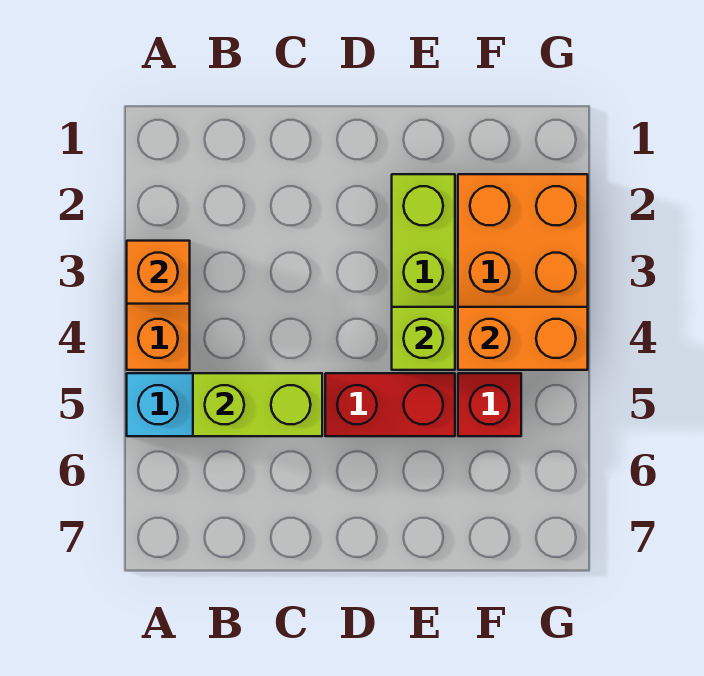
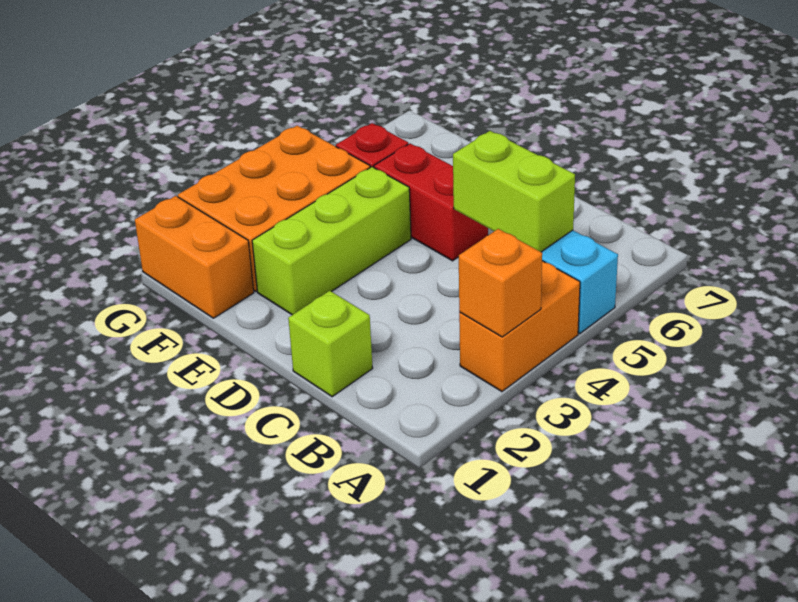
lime 1x1 brick [392,307,455,370] -> lime 1x1 brick moved to [288,291,373,397]
orange 1x2 brick [458,307,588,370] -> orange 1x2 brick moved to [135,196,254,318]

